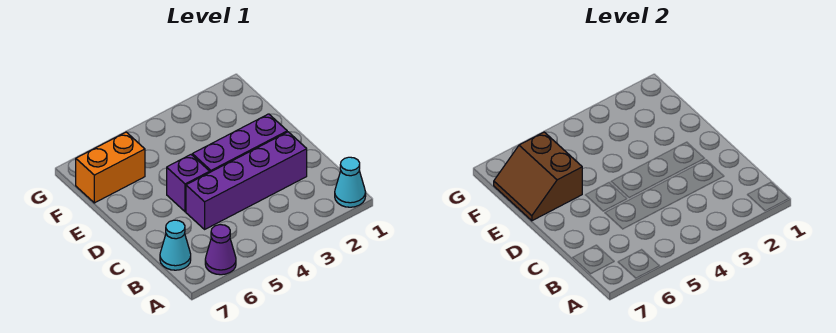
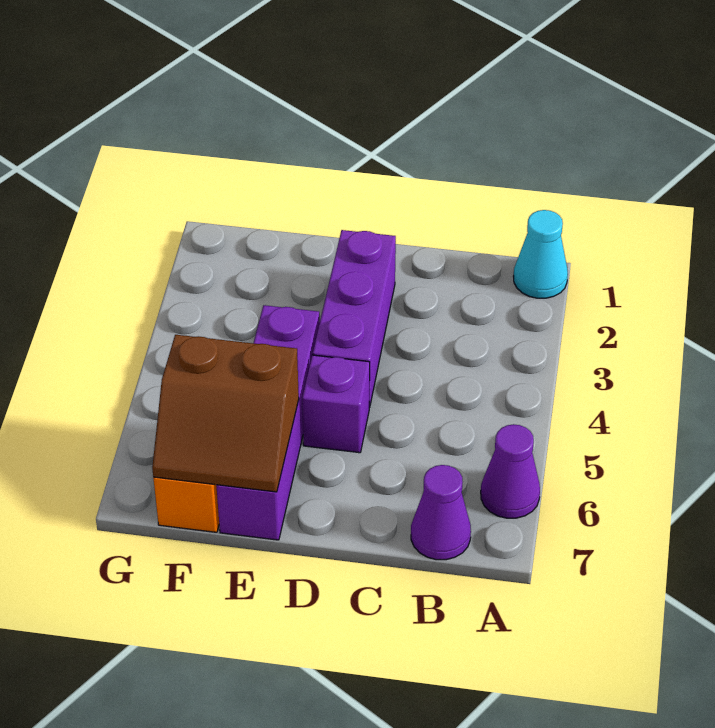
cyan 1x1 cone [160,220,191,270] -> purple 1x1 cone [411,465,471,560]
purple 1x4 brick [186,132,307,229] -> purple 1x4 brick moved to [216,305,320,540]

